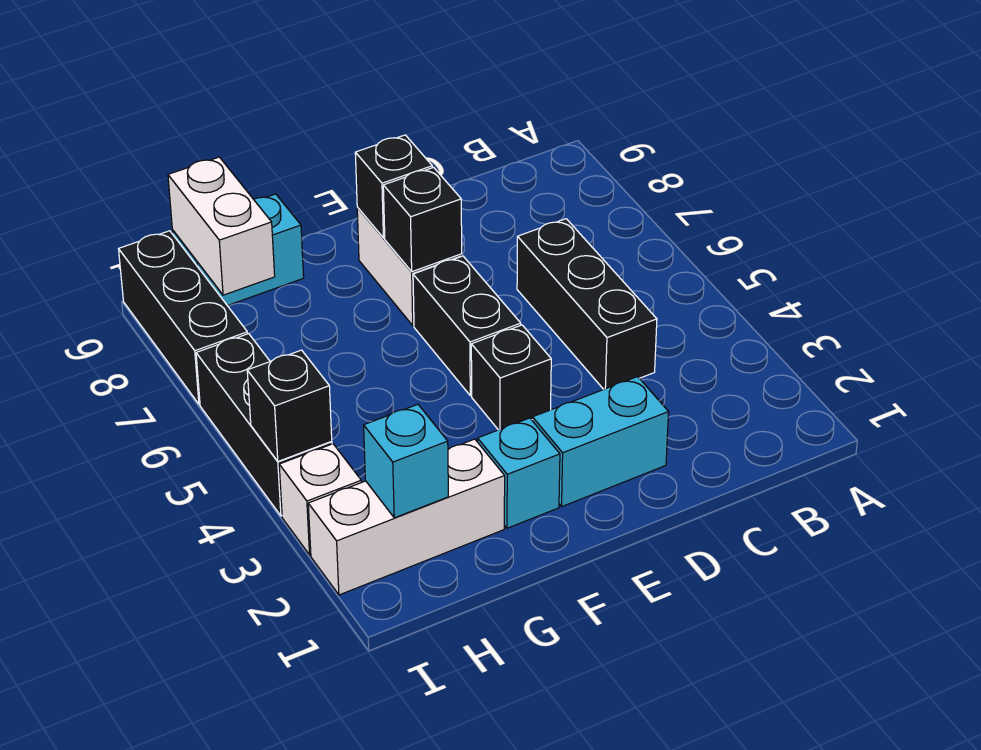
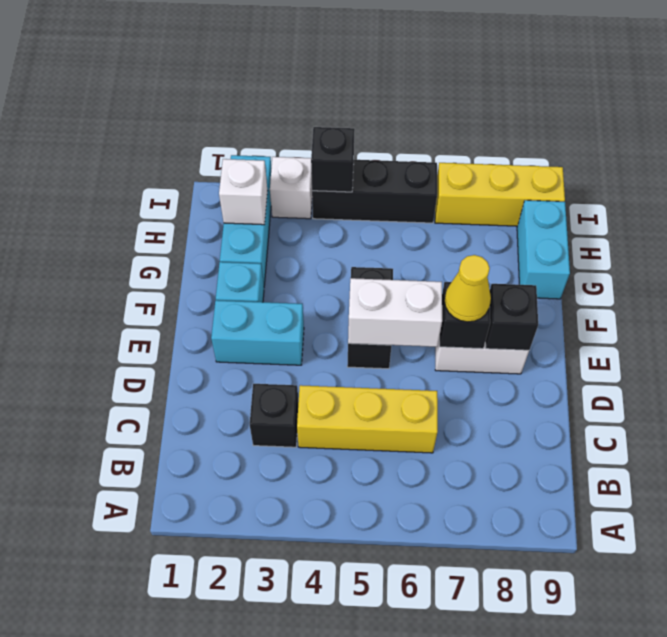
black 1x3 brick [517,219,657,389] -> yellow 1x3 brick [297,385,438,453]
cyan 1x2 brick [532,377,669,506] -> cyan 1x2 brick turned to [211,300,304,365]
black 1x1 brick [471,325,551,430] -> black 1x1 brick moved to [250,384,298,447]
black 1x2 brick [413,256,521,396] -> black 1x2 brick turned to [347,267,393,369]
none -> yellow 1x1 cone [444,255,491,322]
white 1x3 brick [308,439,505,595] -> cyan 1x3 brick [220,155,272,285]
cyan 1x1 brick [364,404,448,518] -> white 1x1 brick [219,159,268,225]
white 1x2 brick [168,157,275,295] -> white 1x2 brick moved to [348,278,442,347]
black 1x3 brick [119,231,248,404] -> yellow 1x3 brick [435,163,565,226]

